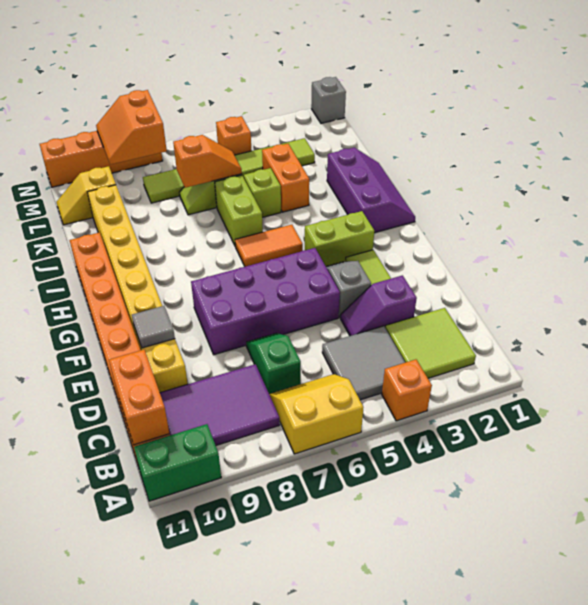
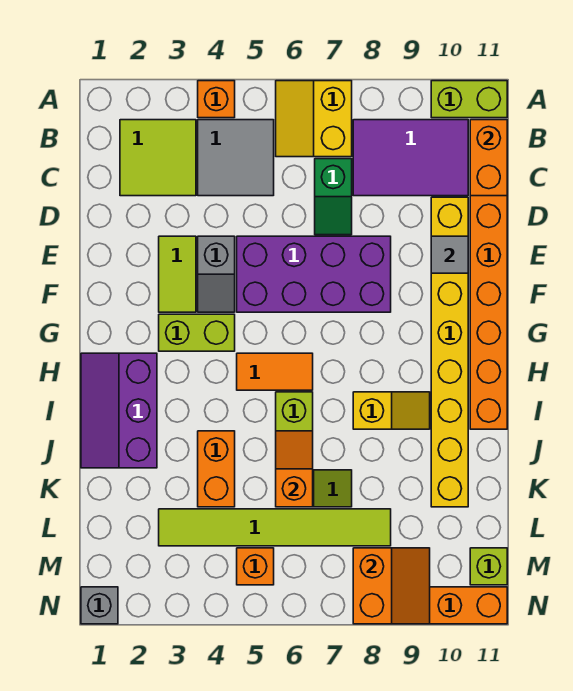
yellow 2x2 slope [269,374,364,454] -> yellow 2x2 slope turned to [276,81,352,157]
green 1x2 brick [134,424,221,501] -> lime 1x2 brick [431,81,507,118]
purple 1x2 slope [341,275,417,336] -> none
lime 1x1 brick [244,168,281,217] -> lime 1x1 brick moved to [470,548,507,585]
orange 1x2 slope [173,135,242,188] -> orange 1x2 slope turned to [276,431,313,507]
yellow 1x2 slope [56,166,116,225] -> yellow 1x2 slope moved to [353,392,430,429]

